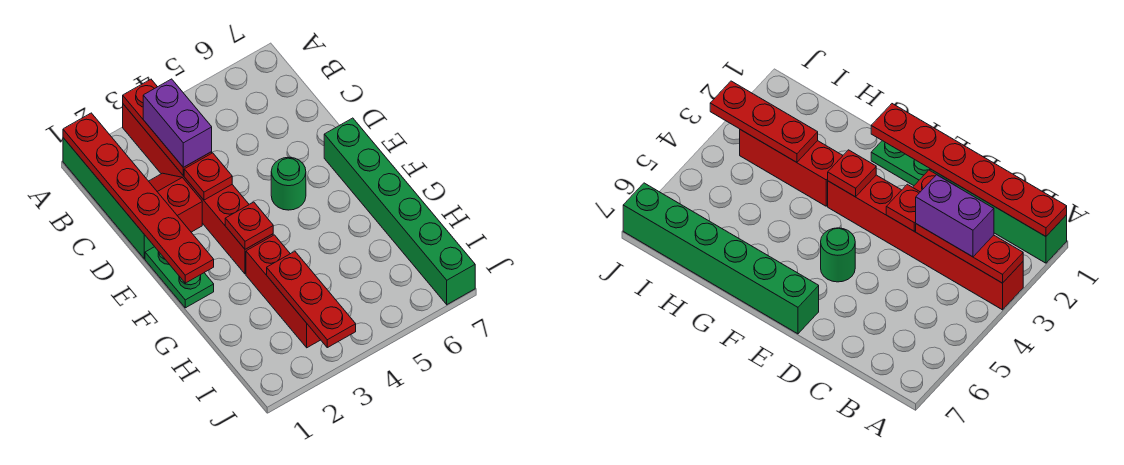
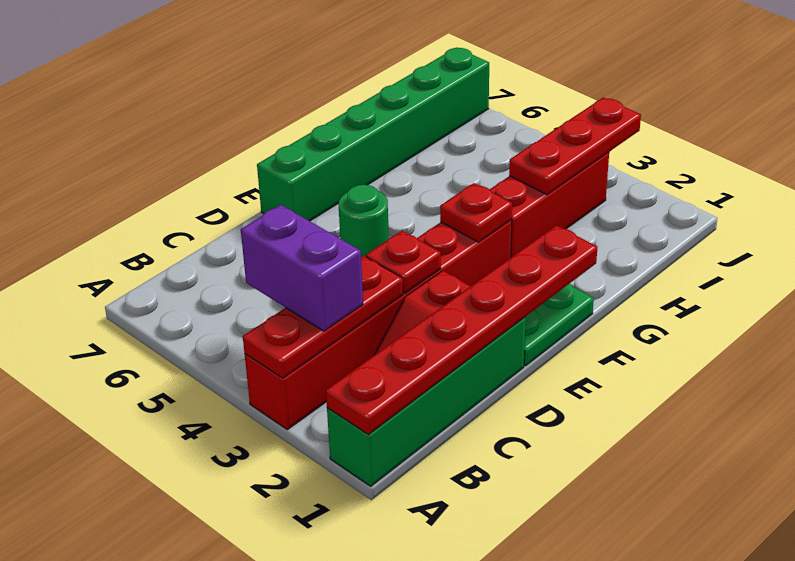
purple 1x2 brick [143,79,212,167] -> purple 1x2 brick turned to [241,205,363,331]

